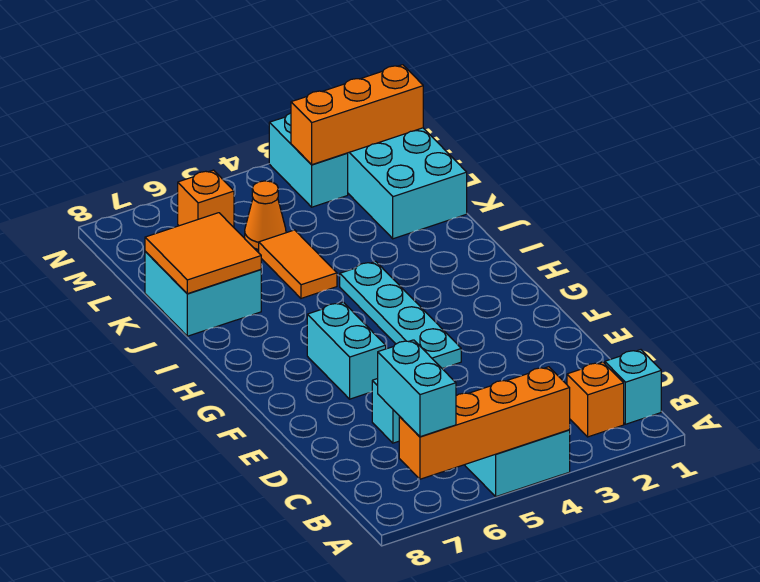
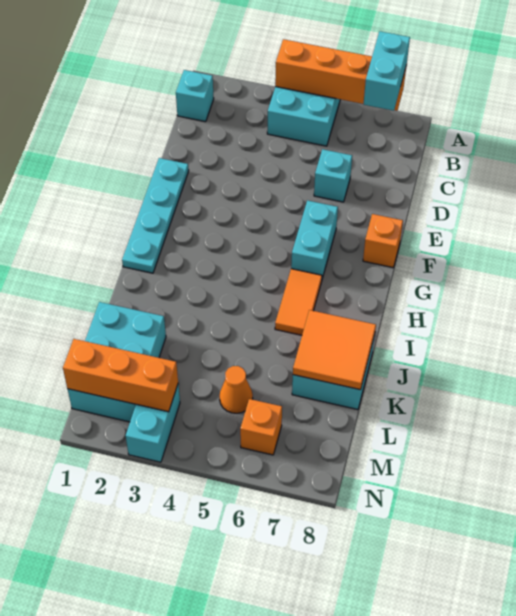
orange 1x1 brick [567,362,624,437] -> orange 1x1 brick moved to [363,214,403,268]
cyan 1x4 plate [340,261,461,368] -> cyan 1x4 plate moved to [122,158,189,273]
orange 1x2 tile [259,230,337,298] -> orange 1x2 tile moved to [275,269,322,335]

